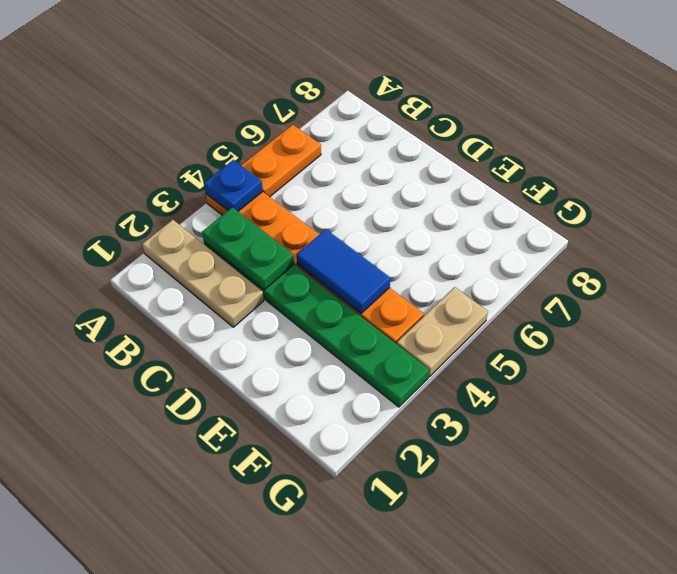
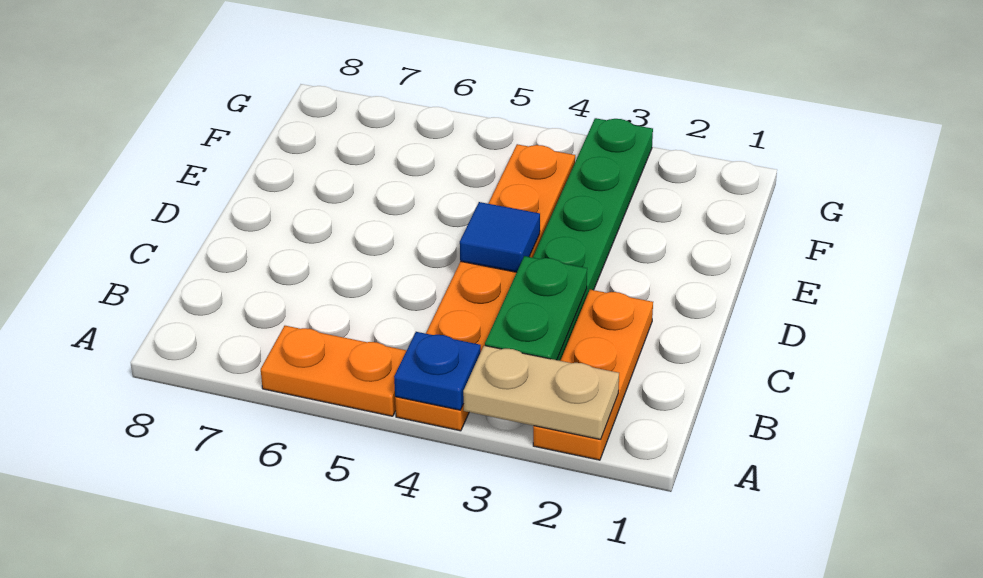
tan 1x3 plate [142,220,264,327] -> orange 1x3 plate [533,290,653,460]
blue 1x2 tile [297,229,390,313] -> blue 1x1 tile [460,202,540,272]
tan 1x2 plate [397,287,488,377] -> tan 1x2 plate moved to [463,345,619,440]

